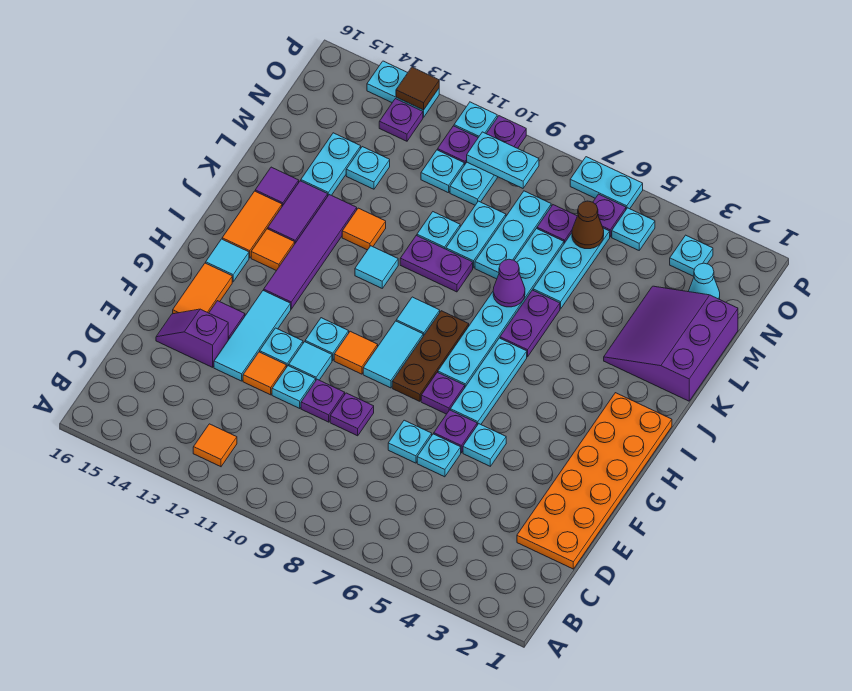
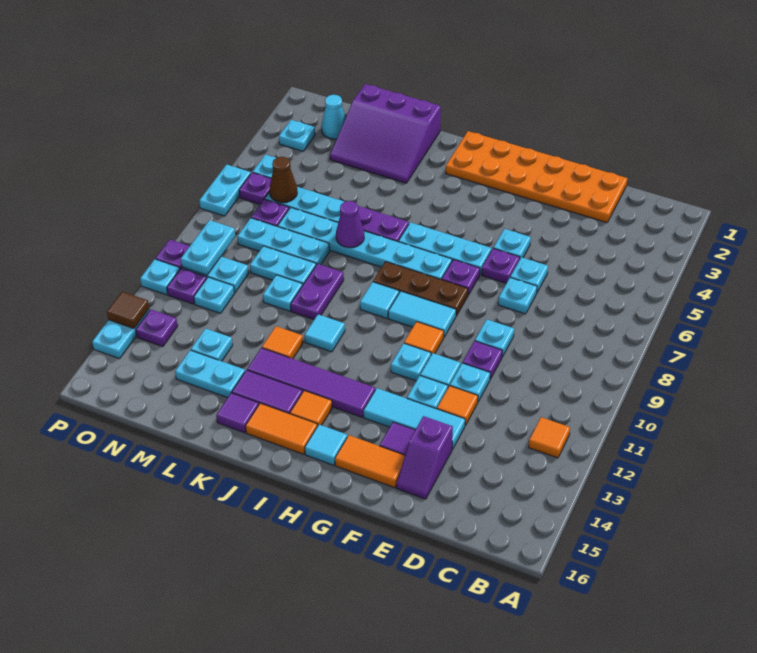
purple 1x1 plate [330,393,374,436] -> cyan 1x1 plate [475,319,514,357]

